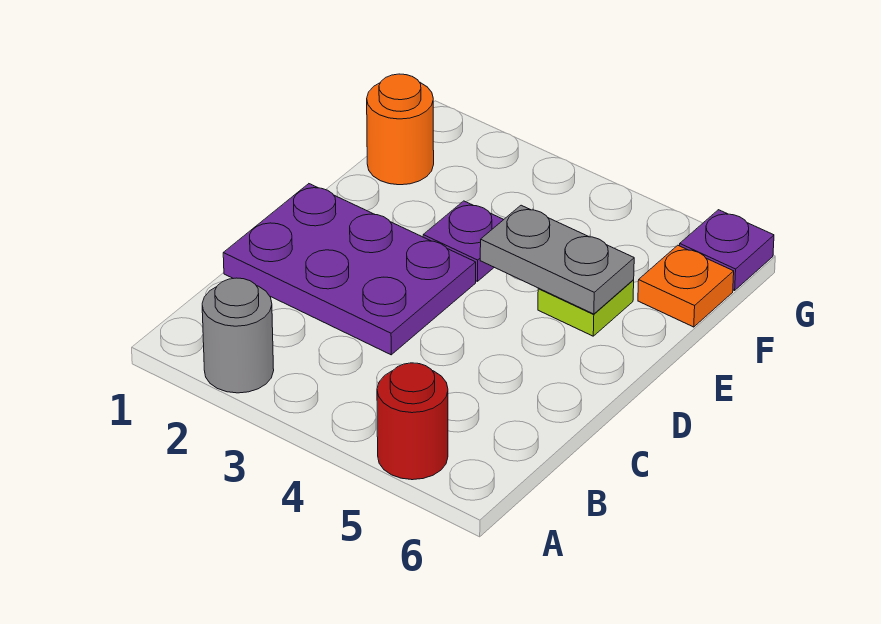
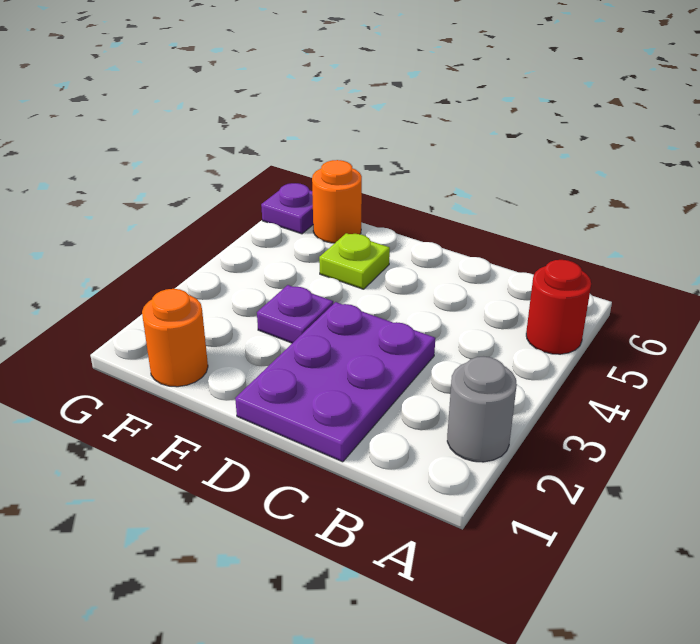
grey 1x2 plate [480,205,634,314] -> none
orange 1x1 plate [638,245,734,327] -> orange 1x1 round brick [312,160,362,243]

